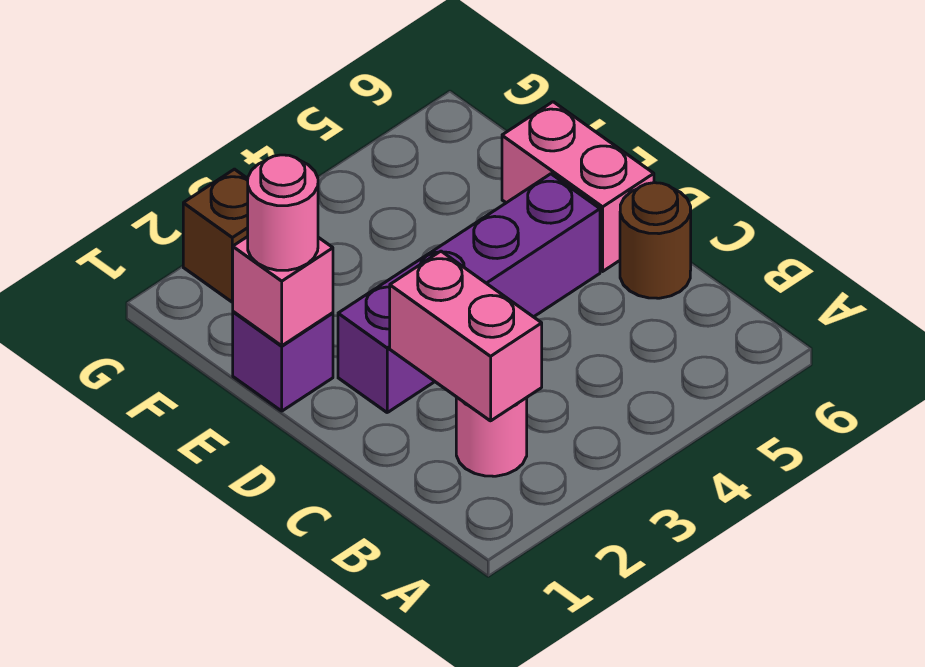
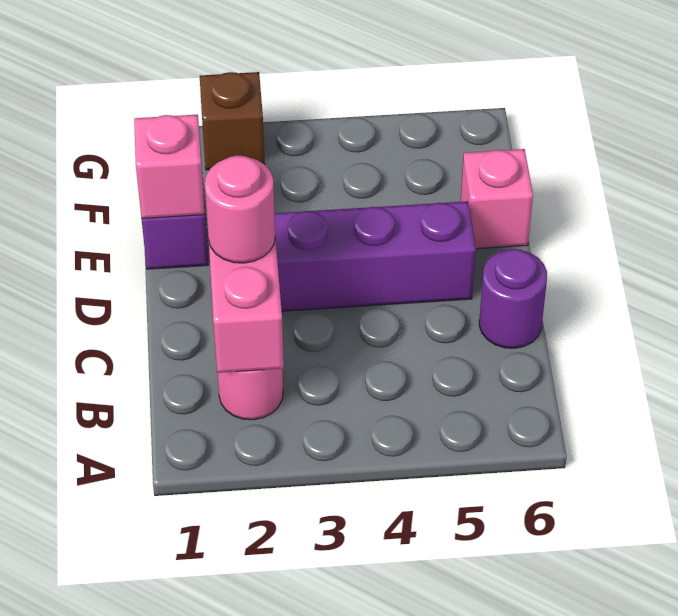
brown 1x1 round brick [620,183,691,298] -> purple 1x1 round brick [479,249,547,348]
pink 1x2 brick [502,102,654,271] -> pink 1x1 brick [461,149,533,249]
pink 1x1 round brick [248,155,318,270] -> pink 1x1 round brick moved to [205,156,275,263]

